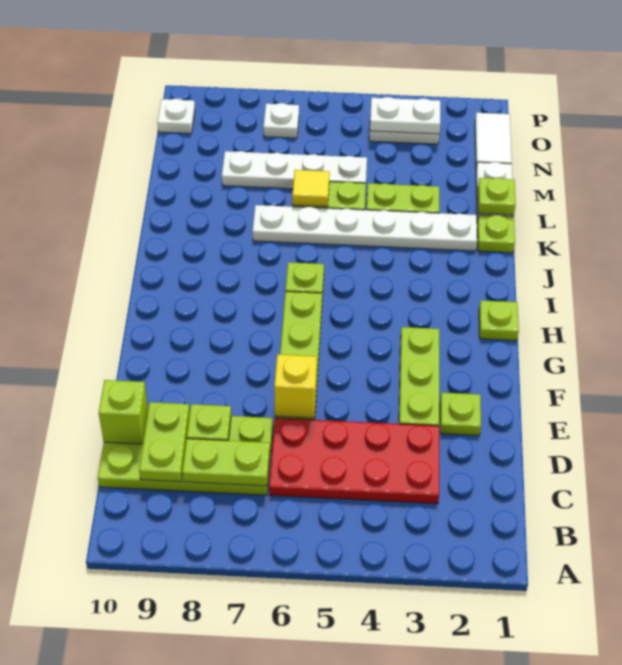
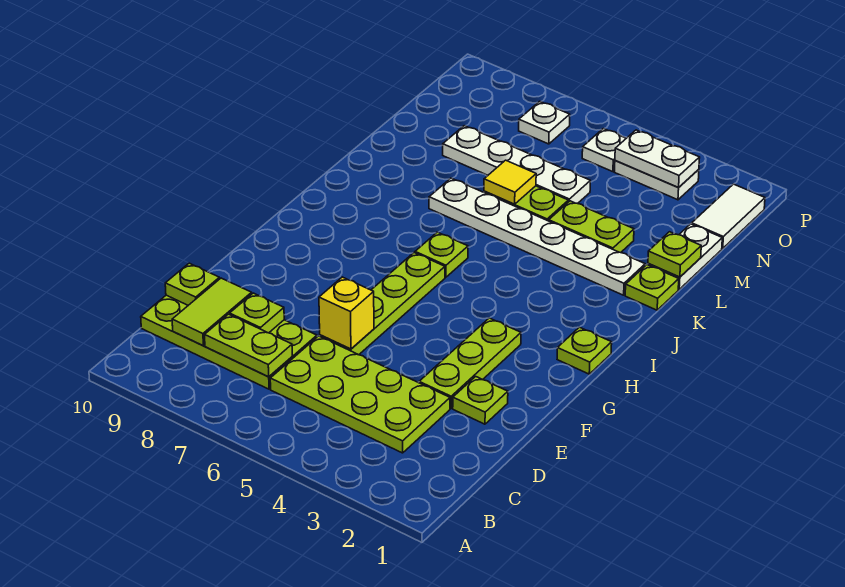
red 2x4 plate [269,418,439,504] -> lime 2x4 plate [270,336,450,453]
lime 1x2 plate [139,402,190,482] -> lime 1x2 tile [172,278,252,346]
lime 1x1 brick [99,380,148,444] -> lime 1x1 plate [165,263,219,305]
white 1x1 plate [157,99,195,134] -> white 1x1 plate moved to [582,129,626,172]

